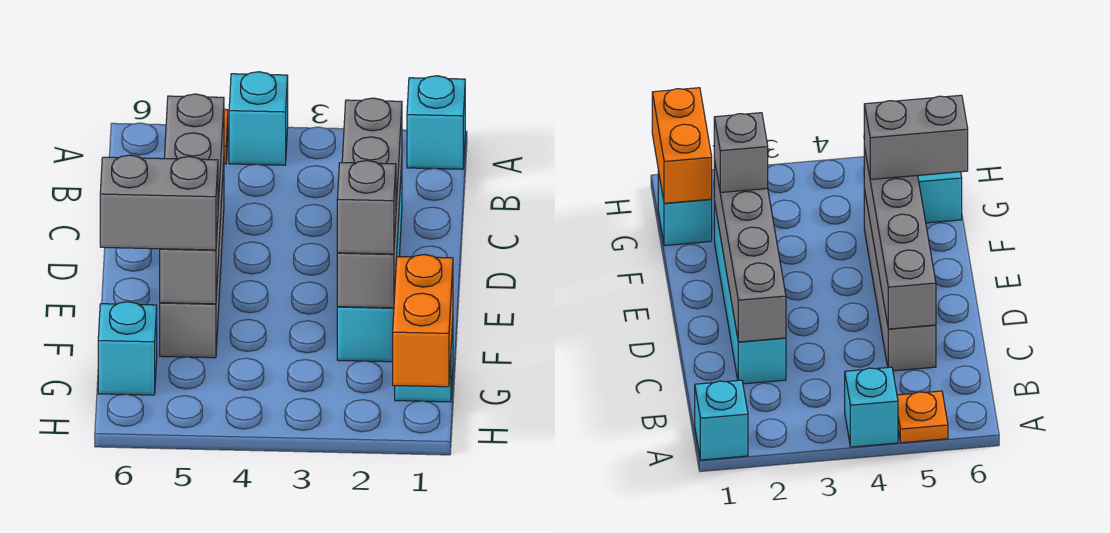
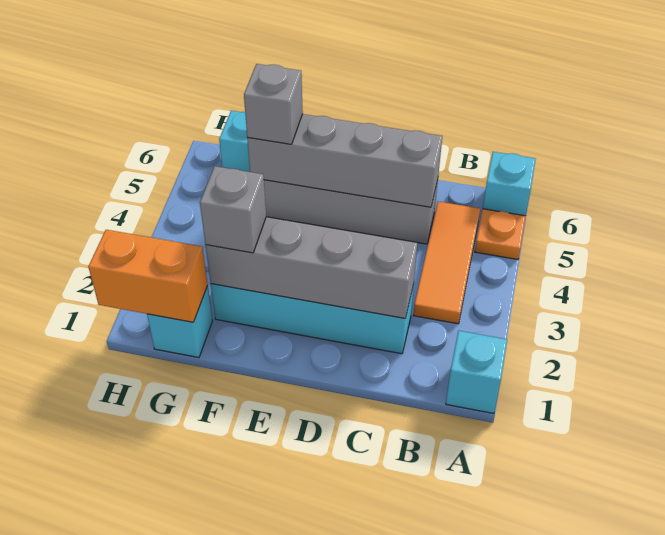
cyan 1x1 brick [229,72,288,165] -> cyan 1x1 brick moved to [483,152,536,216]
none -> orange 1x3 tile [414,201,480,324]
grey 1x2 brick [100,155,218,250] -> grey 1x1 brick [244,64,303,144]

